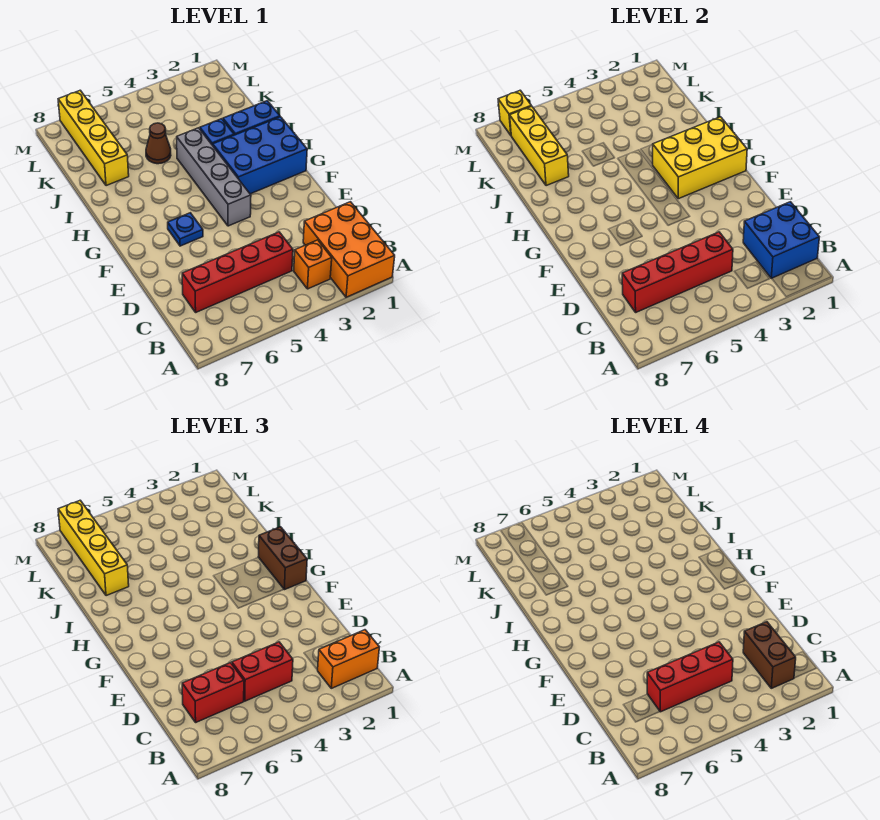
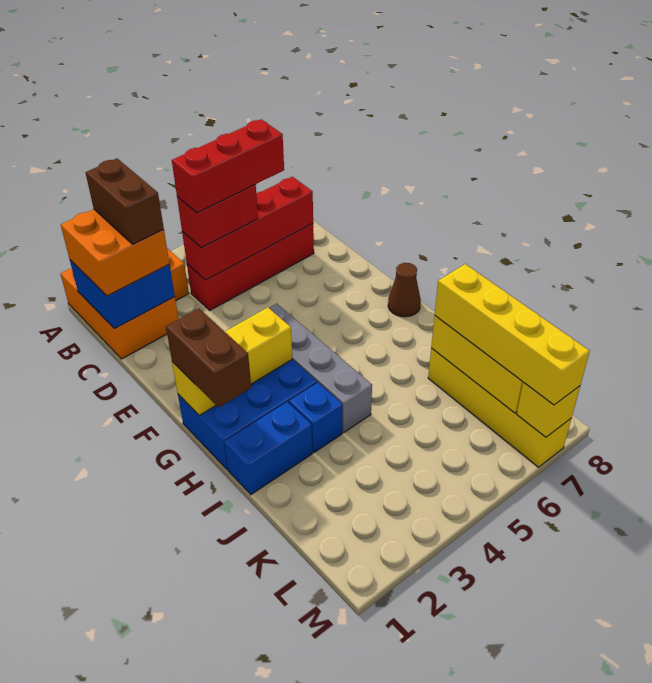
orange 1x2 brick [318,630,379,688] -> orange 2x2 brick [61,209,169,296]
red 1x2 brick [182,663,244,722] -> none
blue 1x1 plate [168,213,203,246] -> none
yellow 2x3 brick [652,117,747,199] -> yellow 1x3 brick [172,307,292,415]
brown 1x1 cone [146,123,171,164] -> brown 1x1 cone moved to [388,263,421,317]

